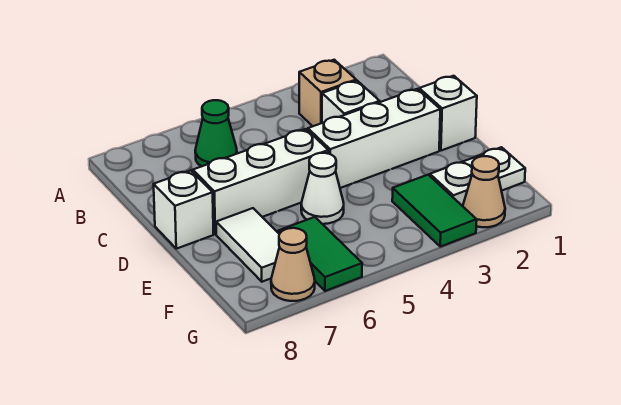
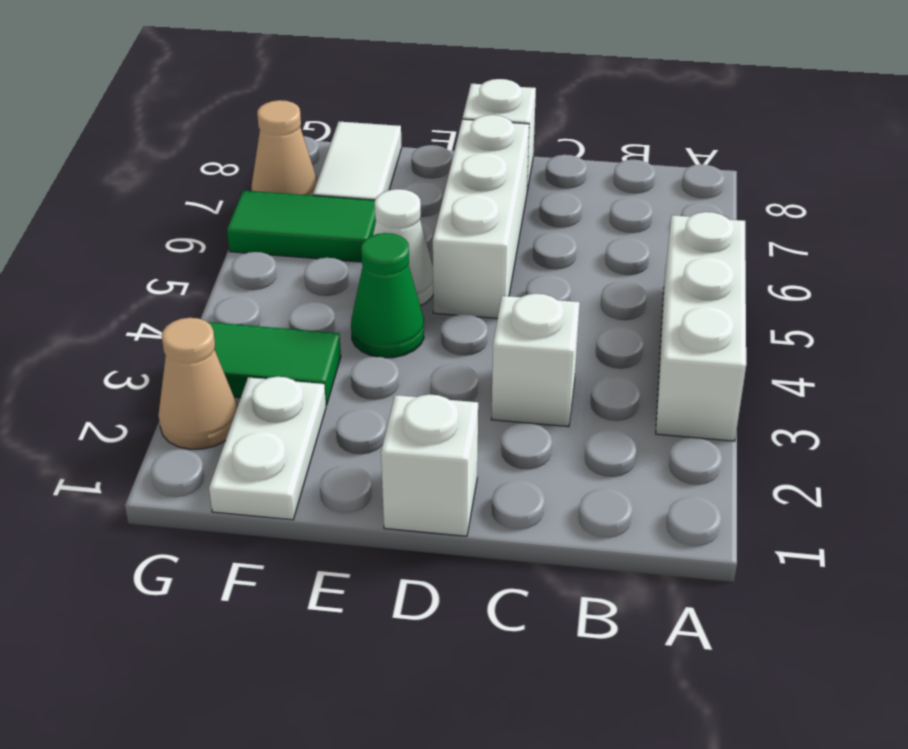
tan 1x1 brick [299,60,356,126] -> none
green 1x1 cone [195,100,237,166] -> green 1x1 cone moved to [351,233,424,358]
white 1x3 brick [308,89,440,188] -> white 1x3 brick moved to [656,212,746,441]
white 1x2 tile [216,208,279,282] -> white 1x2 tile turned to [313,122,402,200]

